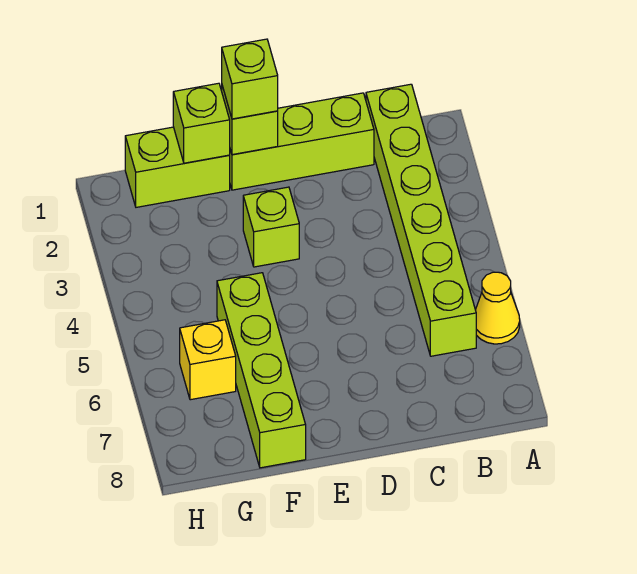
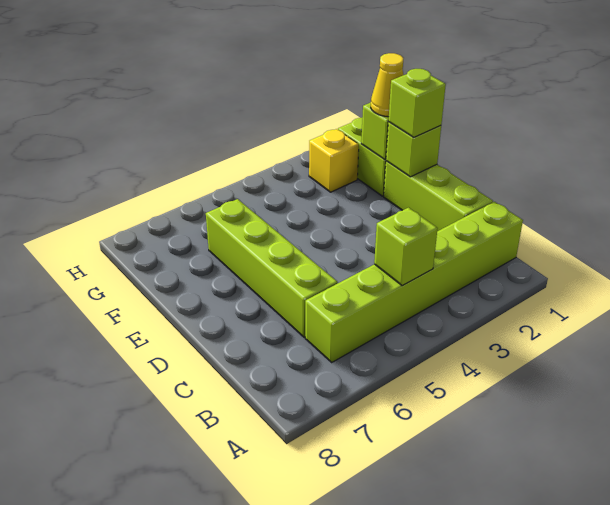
yellow 1x1 cone [476,272,520,344] -> yellow 1x1 cone moved to [371,53,403,117]
lime 1x1 brick [243,187,299,267] -> lime 1x1 brick moved to [374,208,438,286]
lime 1x4 brick [217,273,306,468] -> lime 1x4 brick turned to [206,199,338,337]
yellow 1x1 brick [180,320,236,400] -> yellow 1x1 brick moved to [309,129,359,192]

